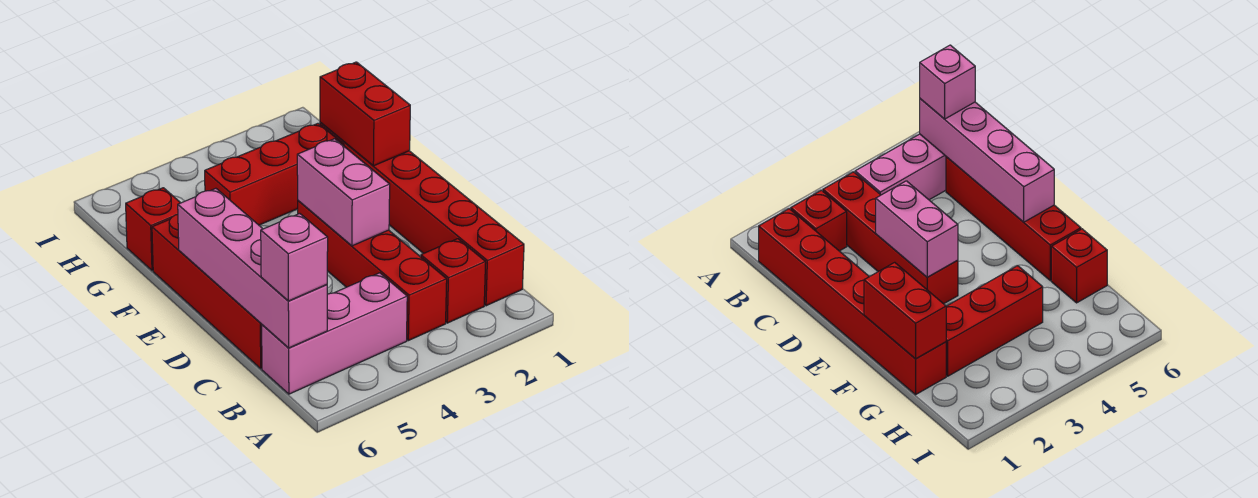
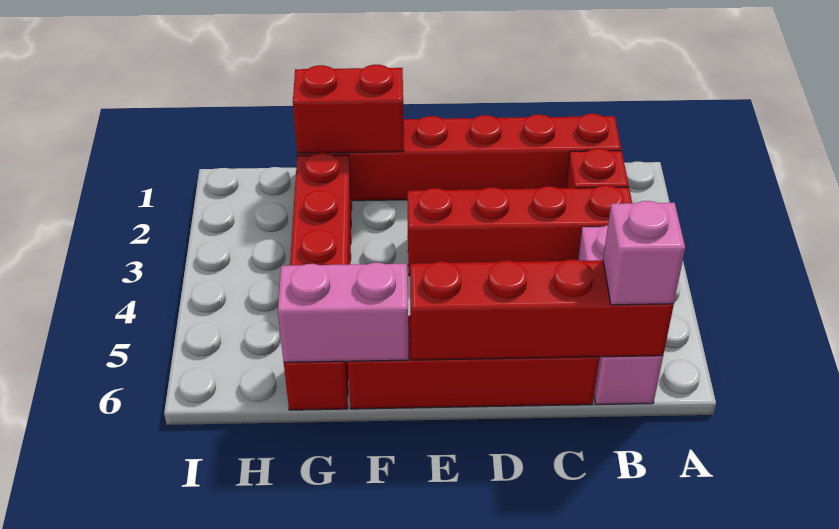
pink 1x4 brick [178,188,327,348] -> red 1x4 brick [410,260,674,360]
pink 1x2 brick [297,139,390,246] -> pink 1x2 brick moved to [278,263,408,362]

